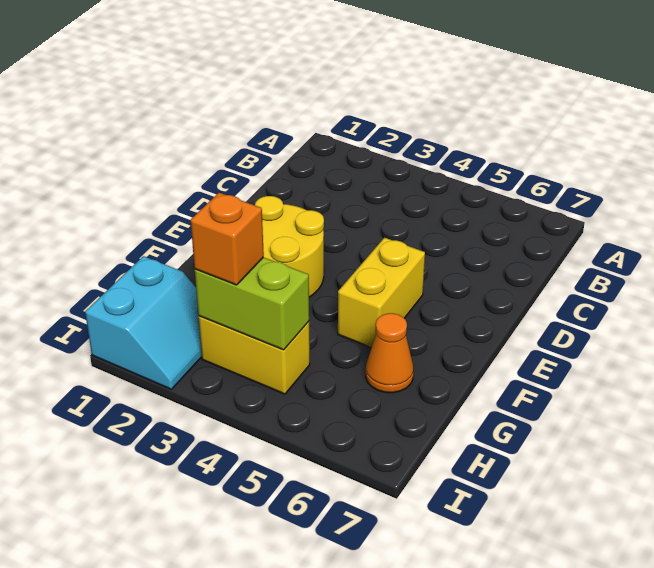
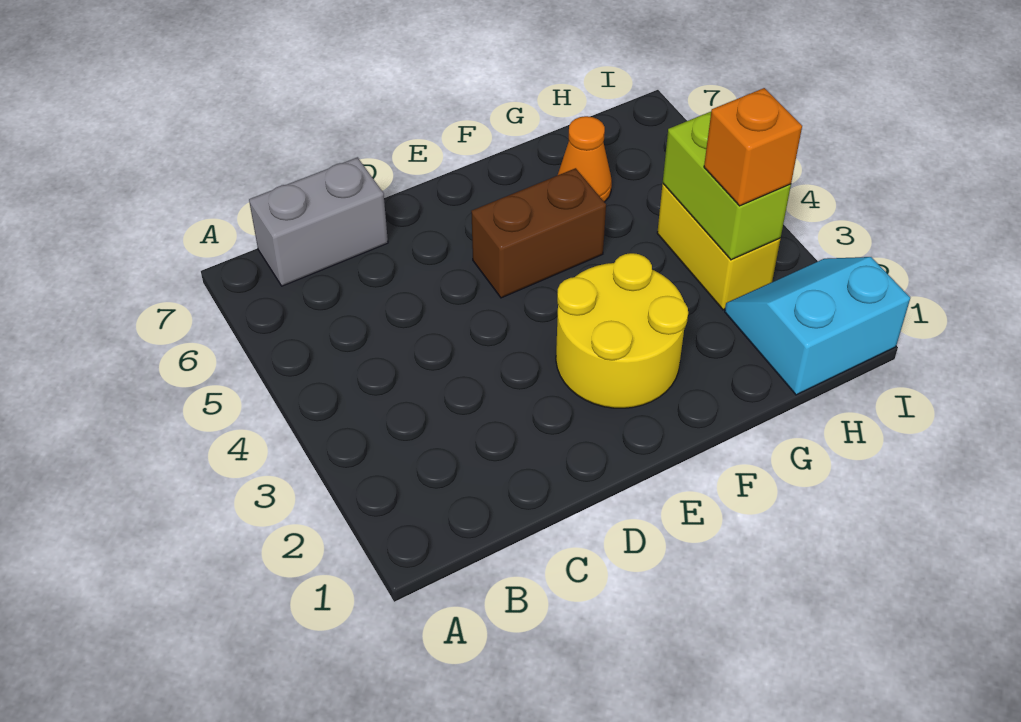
none -> grey 1x2 brick [249,157,388,286]
yellow 1x2 brick [338,238,425,348] -> brown 1x2 brick [471,168,606,298]

